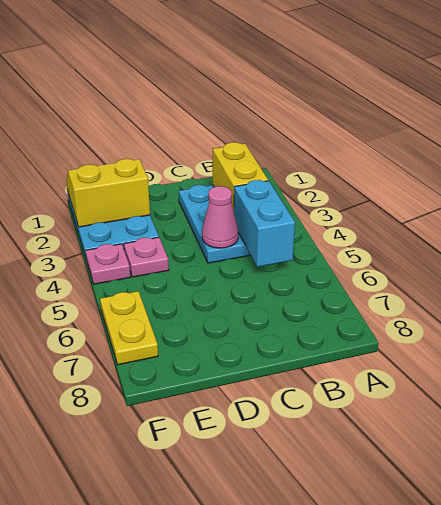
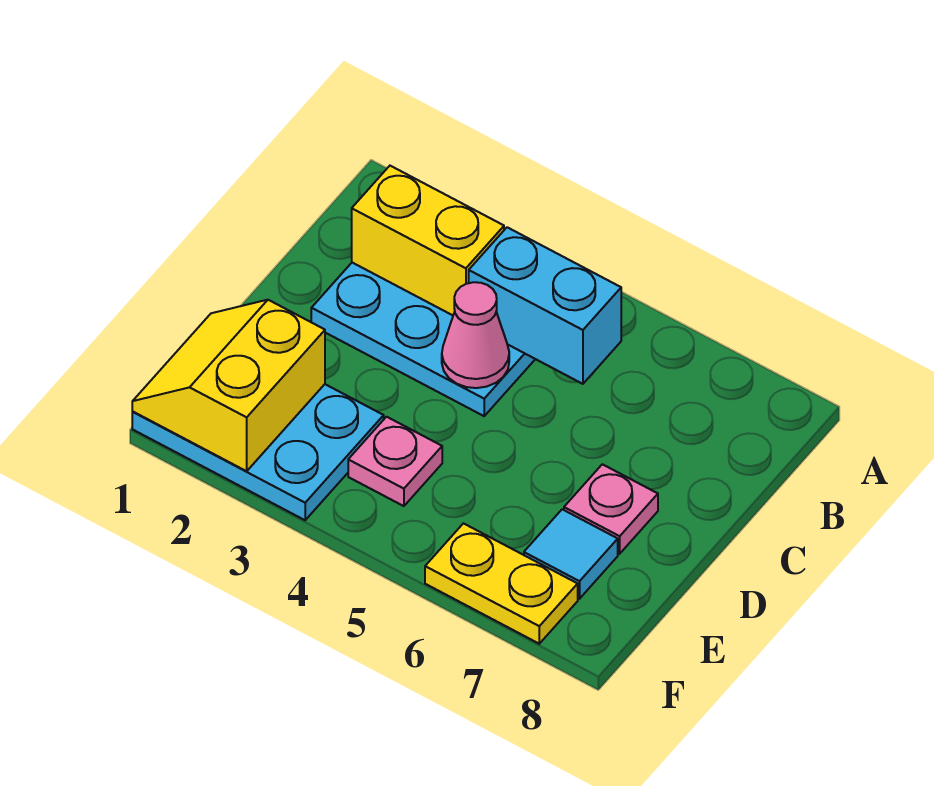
none -> cyan 1x1 tile [524,509,618,599]
pink 1x1 plate [86,244,130,284] -> pink 1x1 plate moved to [564,464,658,554]

